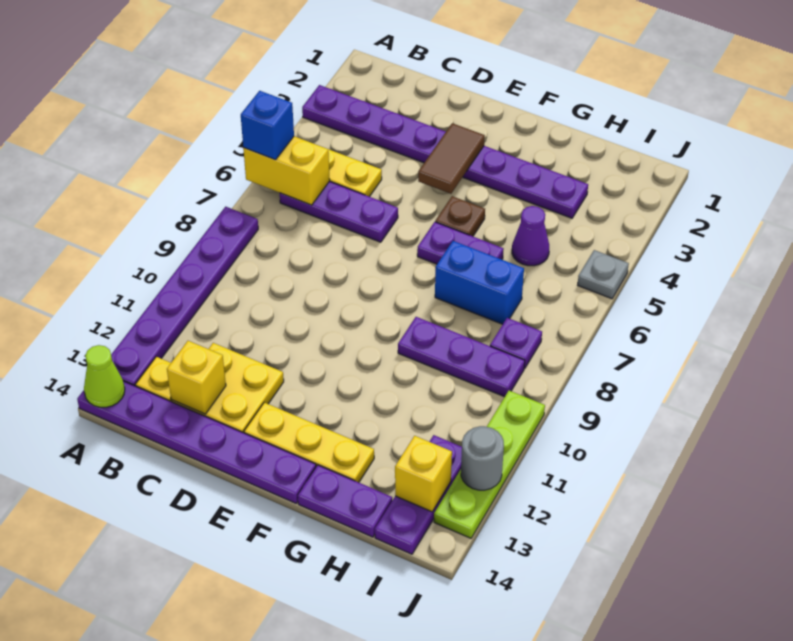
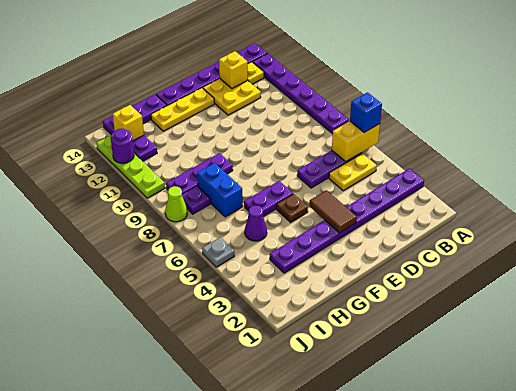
lime 1x1 cone [84,345,125,407] -> lime 1x1 cone moved to [165,186,187,222]
blue 1x2 brick [435,241,524,324] -> blue 1x2 brick turned to [197,163,243,217]
grey 1x1 round brick [461,426,504,490] -> purple 1x1 round brick [111,129,134,163]

